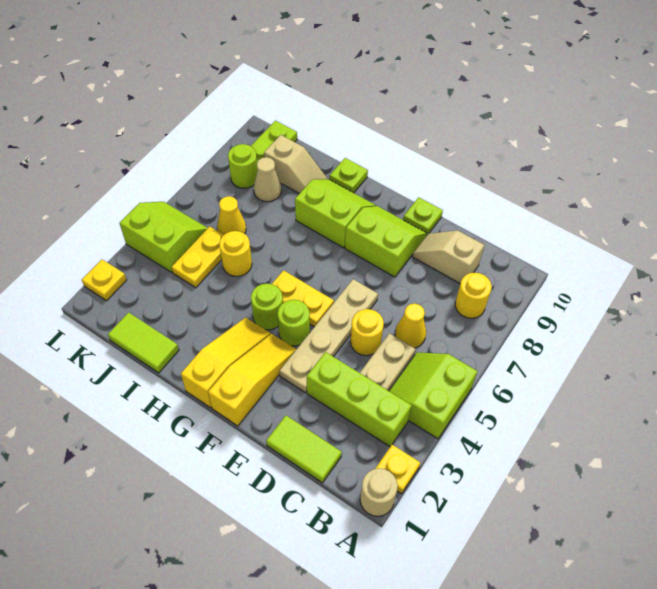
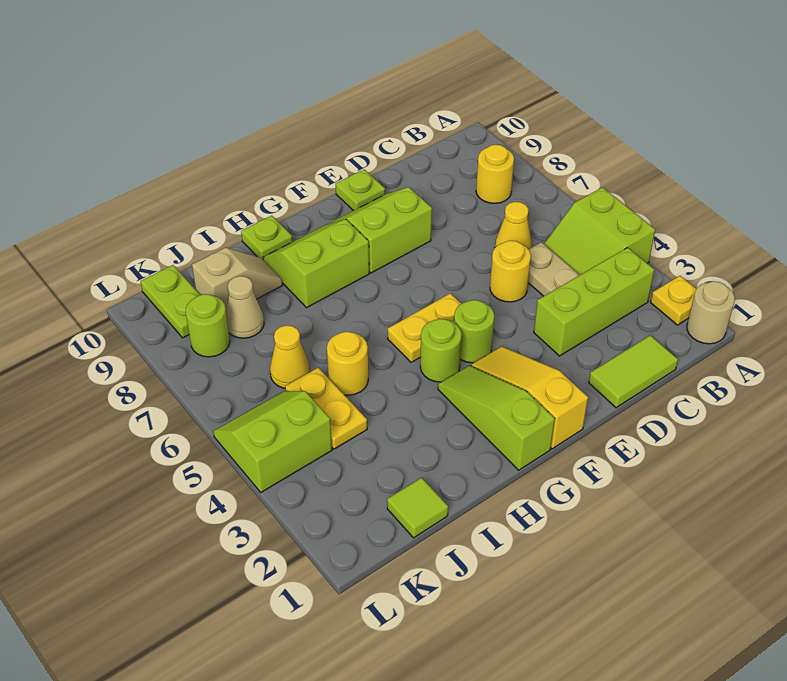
tan 1x2 slope [413,231,484,283] -> none
tan 1x4 plate [279,279,378,393] -> none
yellow 1x3 slope [181,317,270,408] -> lime 1x3 slope [438,365,555,470]
lime 1x2 tile [108,312,179,373] -> lime 1x1 tile [387,478,448,538]
yellow 1x1 plate [82,260,127,301] -> none

